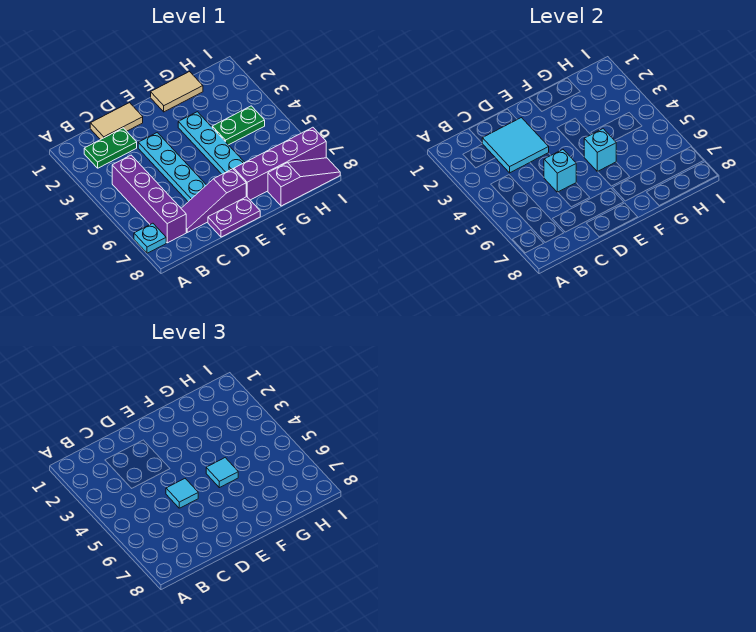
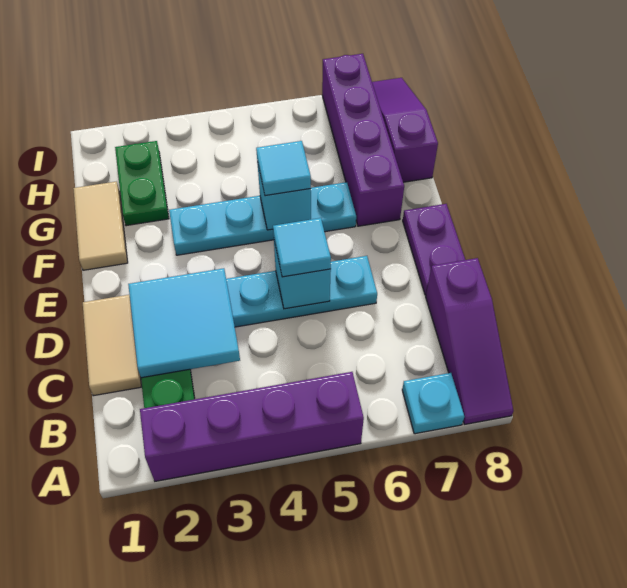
purple 1x4 brick [112,155,186,243] -> purple 1x4 brick moved to [140,372,364,481]
purple 1x3 slope [181,169,246,232] -> purple 1x3 slope moved to [426,258,513,424]
green 1x2 plate [212,106,265,145] -> green 1x2 plate moved to [115,141,169,226]

